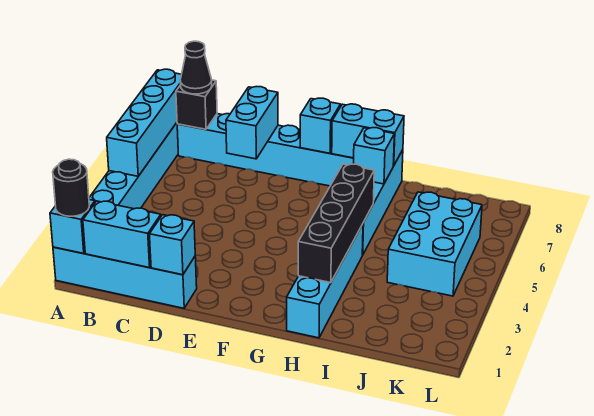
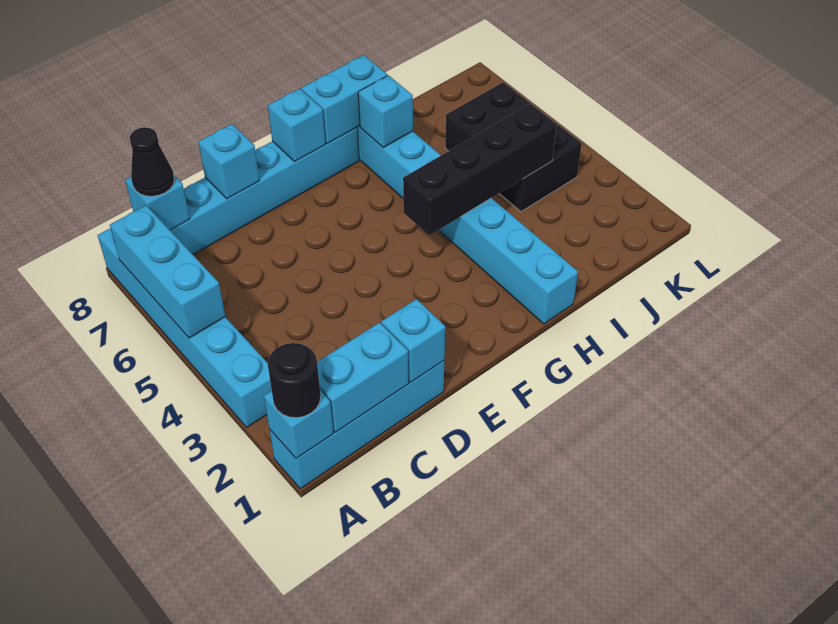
cyan 1x4 brick [107,69,181,176] -> cyan 1x3 brick [110,205,225,338]
black 1x1 brick [176,80,217,129] -> cyan 1x1 brick [125,176,190,230]
cyan 1x2 brick [226,87,278,159] -> cyan 1x1 brick [198,124,259,199]
black 1x4 brick [298,164,374,283] -> black 1x4 brick turned to [403,104,557,236]
cyan 2x3 brick [387,192,482,296] -> black 2x3 brick [445,82,582,212]

